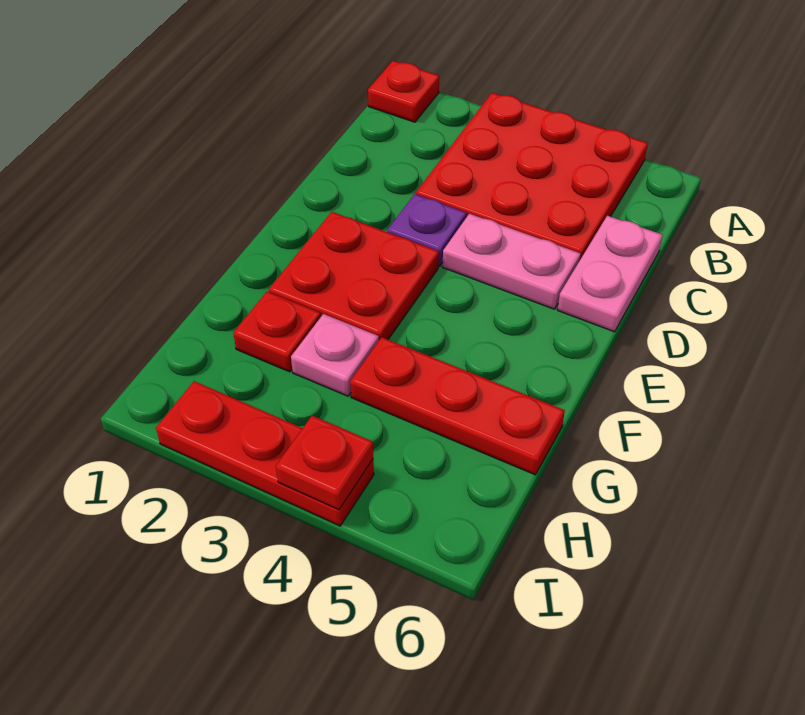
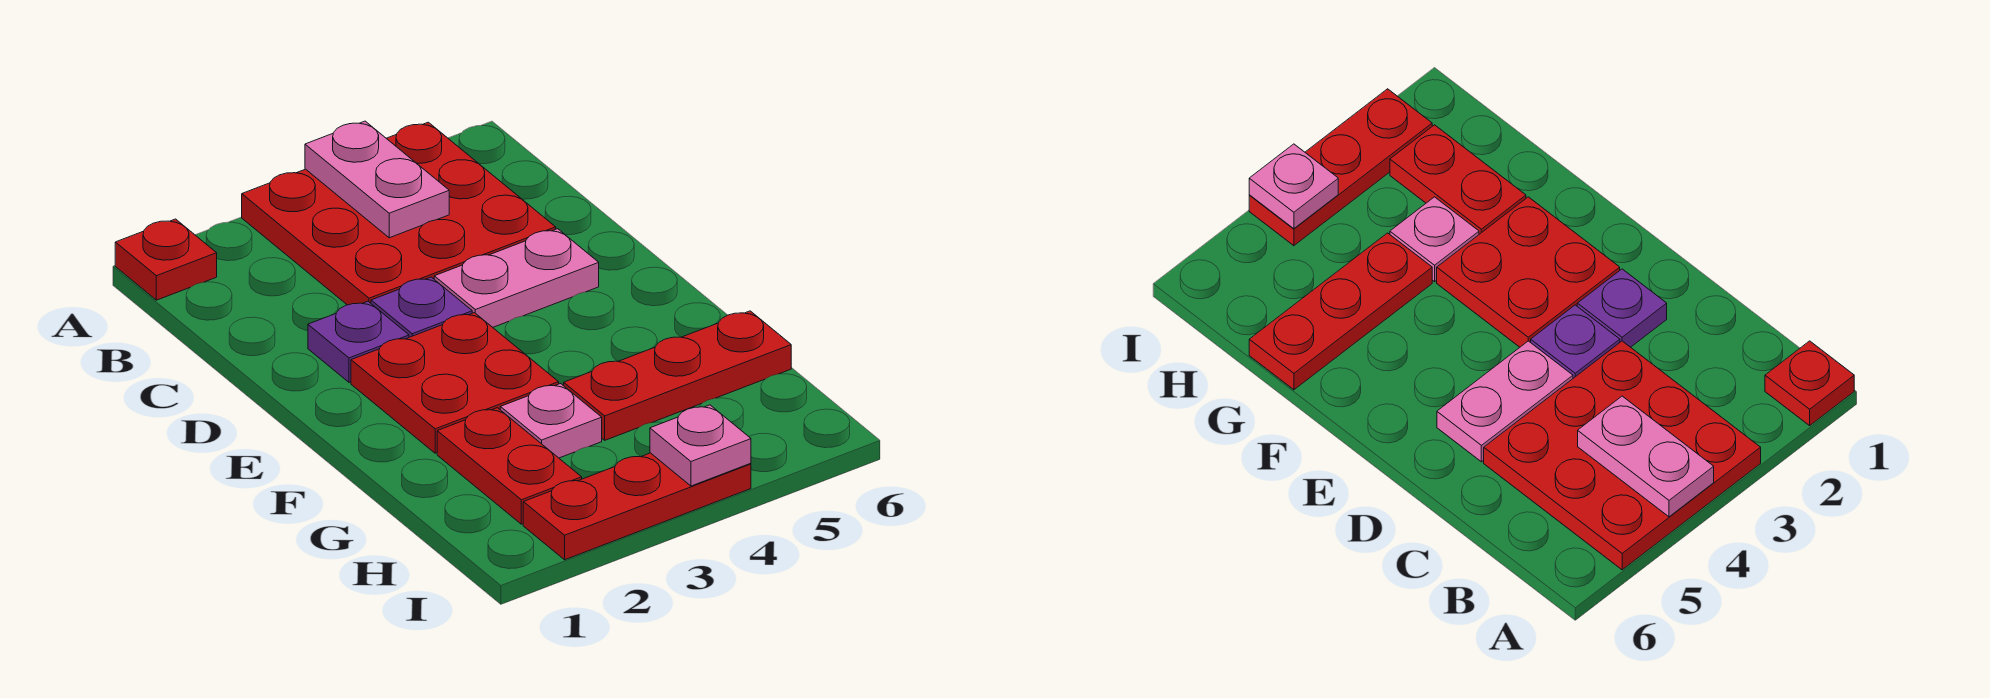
pink 1x2 plate [558,216,663,332] -> pink 1x2 plate moved to [305,121,449,238]
none -> purple 1x1 plate [308,301,409,382]
red 1x1 plate [233,291,321,372] -> red 1x2 plate [437,408,582,524]
red 1x1 plate [276,416,373,510] -> pink 1x1 plate [650,405,751,486]

